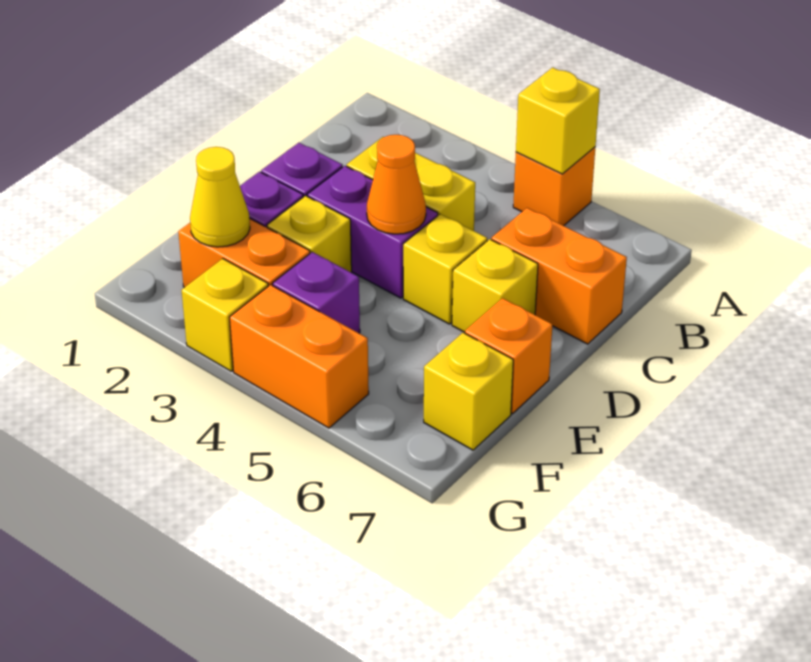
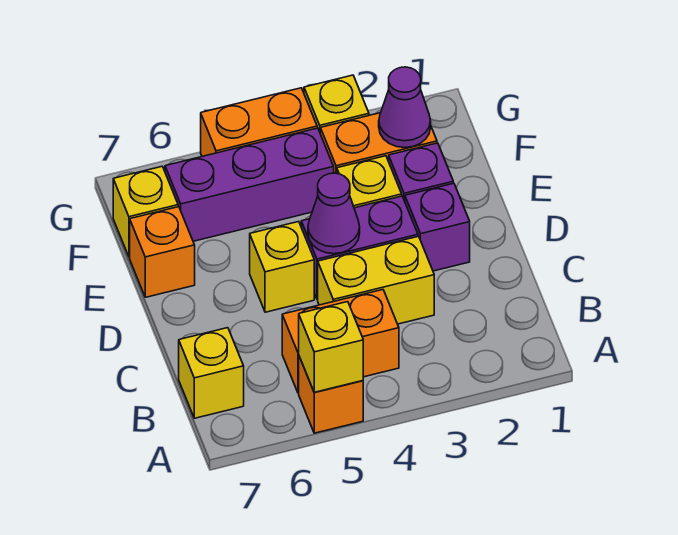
orange 1x2 brick [491,208,627,344] -> orange 1x2 brick moved to [282,290,399,393]
orange 1x1 cone [367,135,426,234] -> purple 1x1 cone [308,173,360,254]
yellow 1x1 brick [452,239,538,332] -> yellow 1x1 brick moved to [179,328,244,418]
yellow 1x1 cone [190,147,250,247] -> purple 1x1 cone [379,67,431,148]
purple 1x1 brick [273,252,360,333] -> purple 1x3 brick [165,128,334,241]

